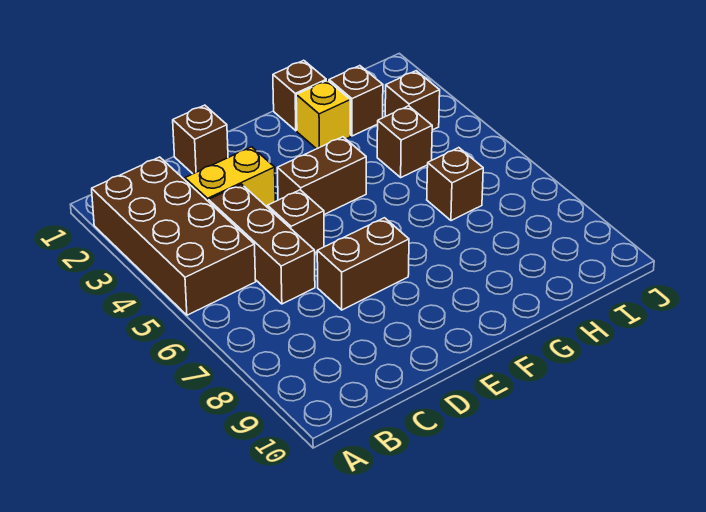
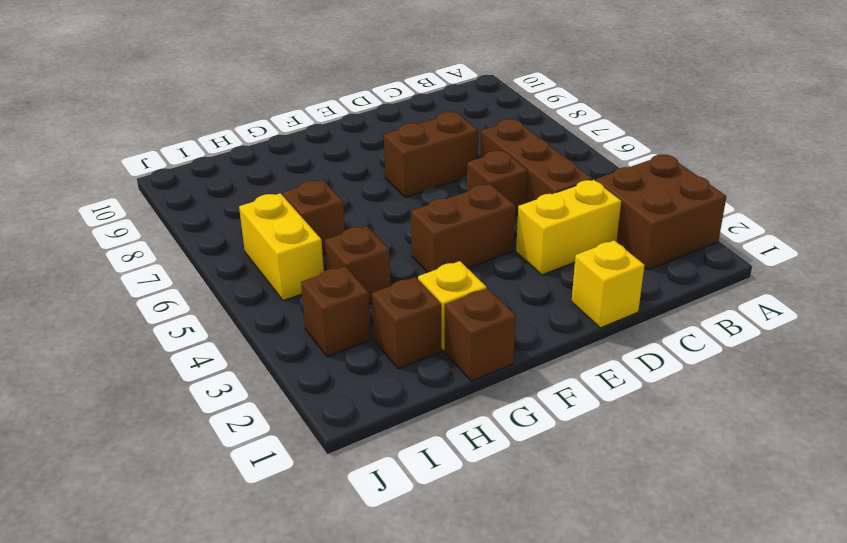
brown 2x4 brick [92,157,256,315] -> brown 2x2 brick [595,154,727,270]
brown 1x1 brick [173,105,228,174] -> yellow 1x1 brick [571,240,645,328]
none -> yellow 1x2 brick [239,193,324,301]

